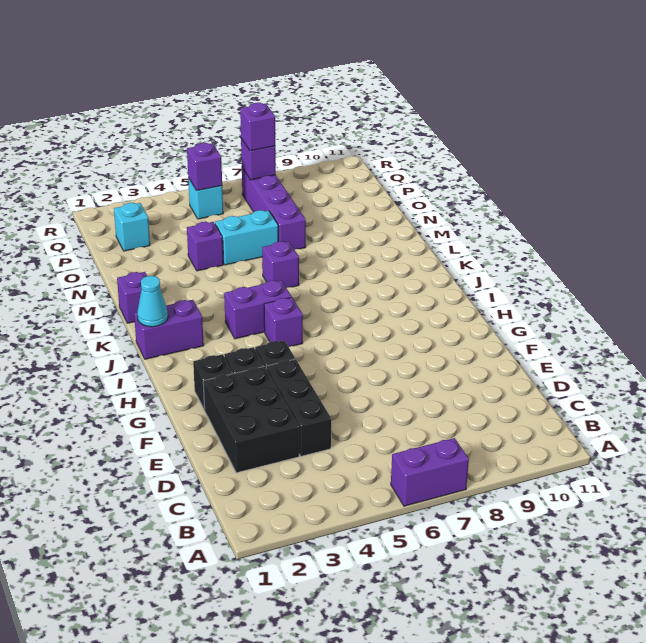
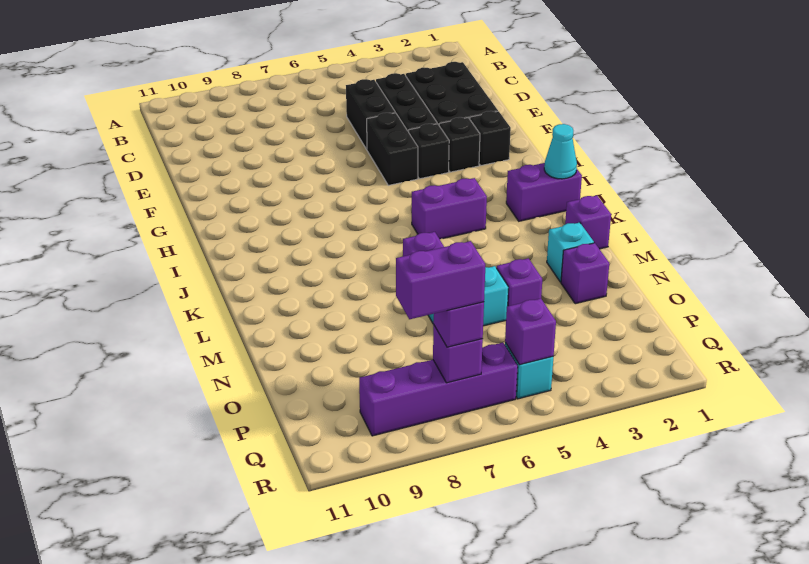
purple 1x2 brick [391,438,469,506] -> purple 1x2 brick moved to [396,241,485,319]
none -> black 1x2 brick [346,79,395,149]
none -> black 1x2 brick [367,113,418,185]
purple 1x1 brick [264,297,303,347] -> purple 1x1 brick moved to [561,243,609,304]
purple 1x4 brick [242,168,306,249] -> purple 1x4 brick turned to [359,343,518,436]
cyan 1x1 brick [114,203,150,251] -> cyan 1x1 brick moved to [547,222,594,282]

